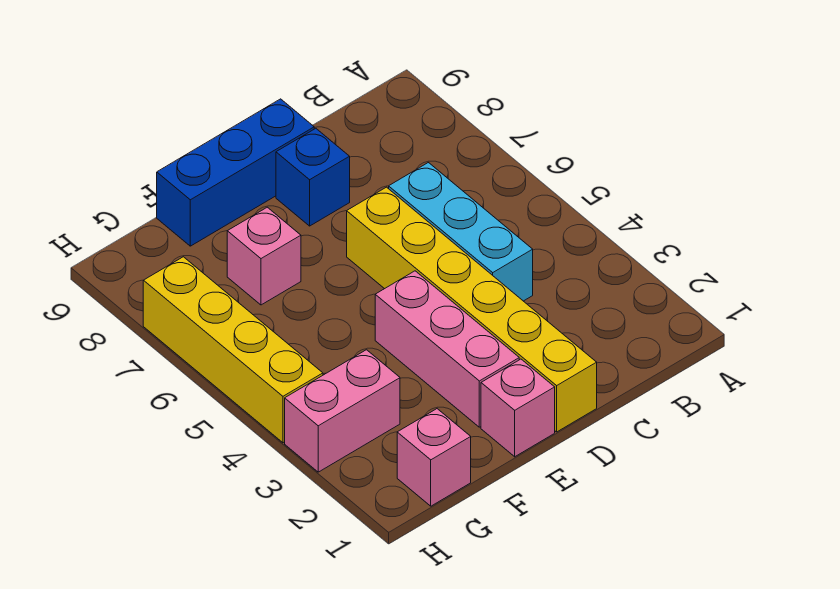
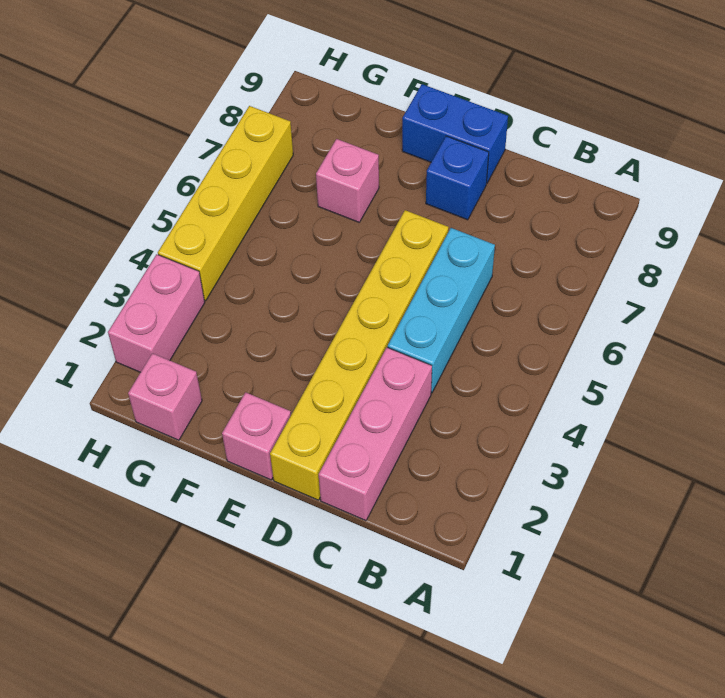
blue 1x3 brick [157,99,314,246] -> blue 1x2 brick [402,84,508,183]
pink 1x3 brick [375,271,519,427] -> pink 1x3 brick moved to [319,348,432,521]
pink 1x2 brick [285,350,400,472] -> pink 1x2 brick turned to [108,254,205,372]

